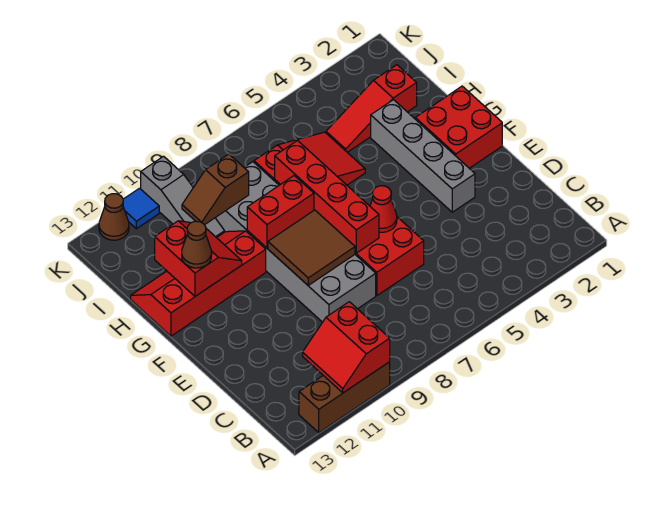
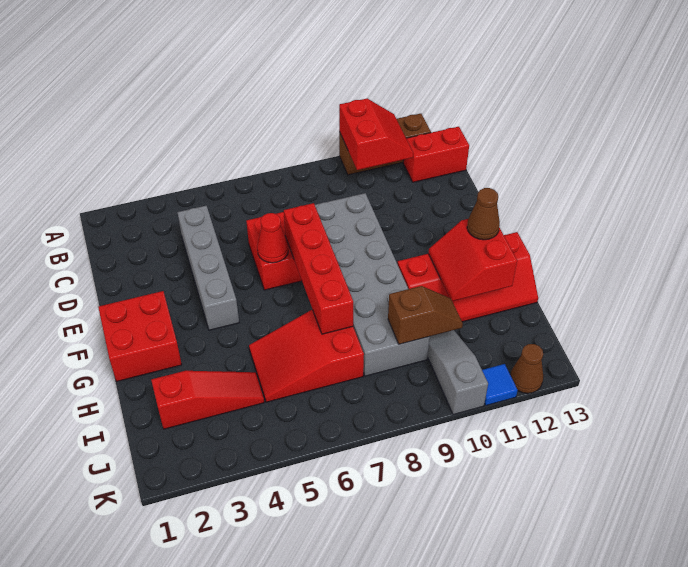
grey 1x4 brick [371,100,475,212] -> grey 1x4 brick moved to [177,206,239,330]
brown 2x2 tile [268,210,355,285] -> none
red 1x2 brick [247,176,314,248] -> red 1x2 brick moved to [403,127,469,182]

